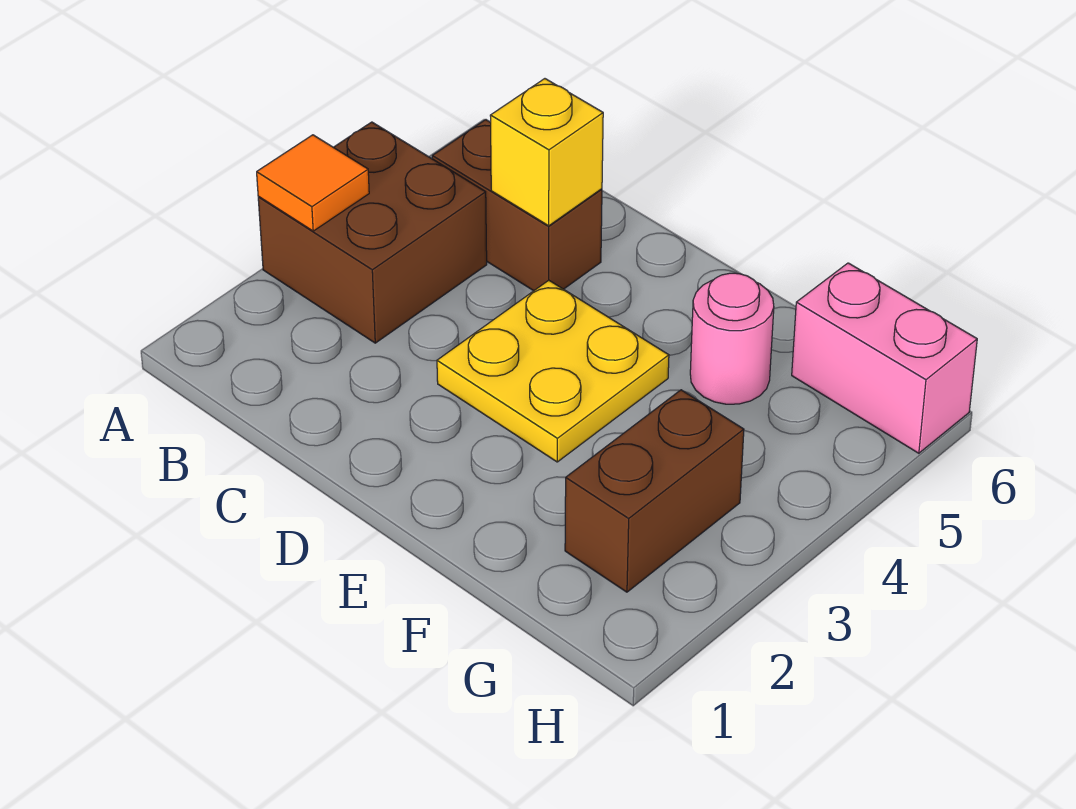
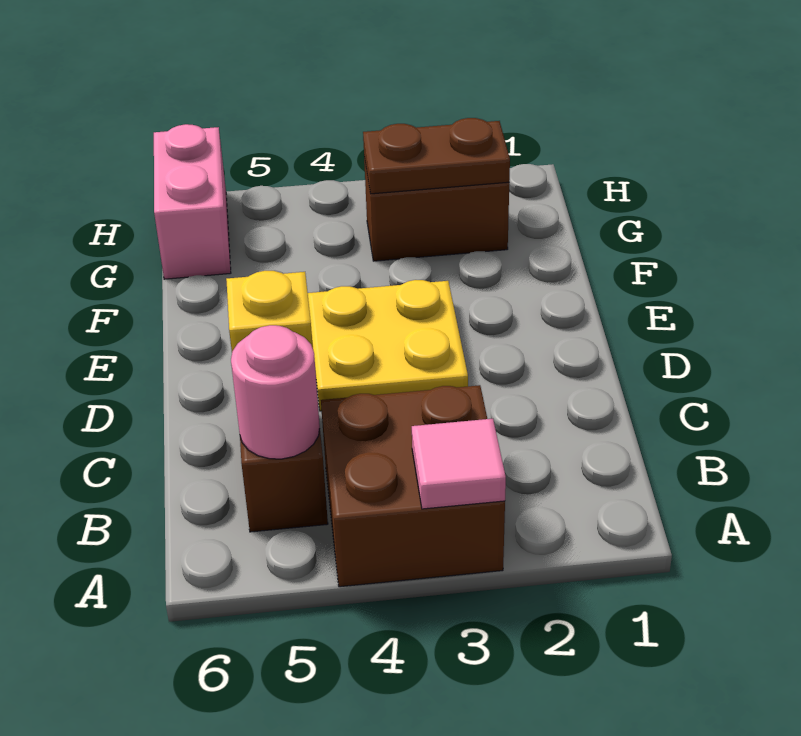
orange 1x1 tile [257,135,369,231] -> pink 1x1 tile [412,419,506,509]
pink 1x1 round brick [690,273,774,404] -> pink 1x1 round brick moved to [231,325,320,459]
none -> brown 1x2 plate [363,118,510,194]

